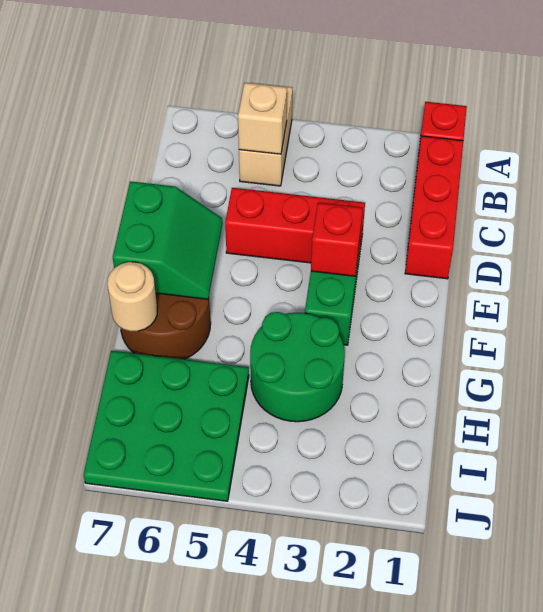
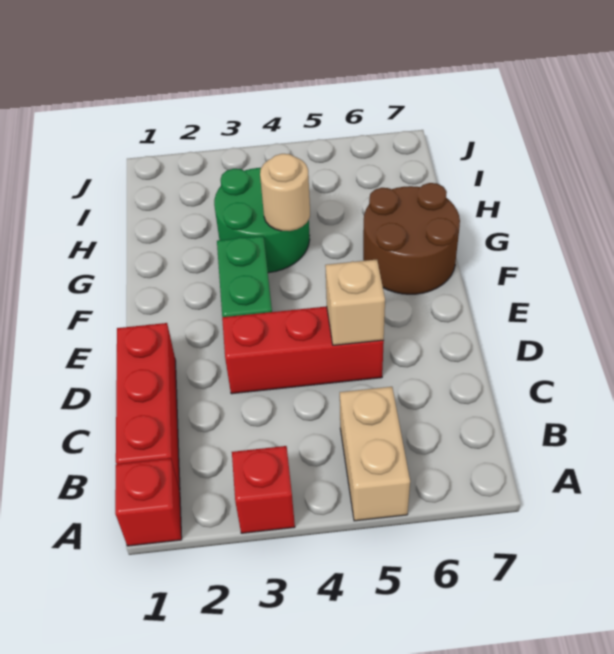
tan 1x1 brick [238,83,287,154] -> tan 1x1 brick moved to [325,259,385,345]
red 1x1 brick [311,203,363,276] -> red 1x1 brick moved to [232,446,295,533]
green 2x2 slope [113,181,223,299] -> none
tan 1x1 round brick [107,262,157,331] -> tan 1x1 round brick moved to [260,154,310,231]
green 3x3 plate [84,351,249,501] -> none

